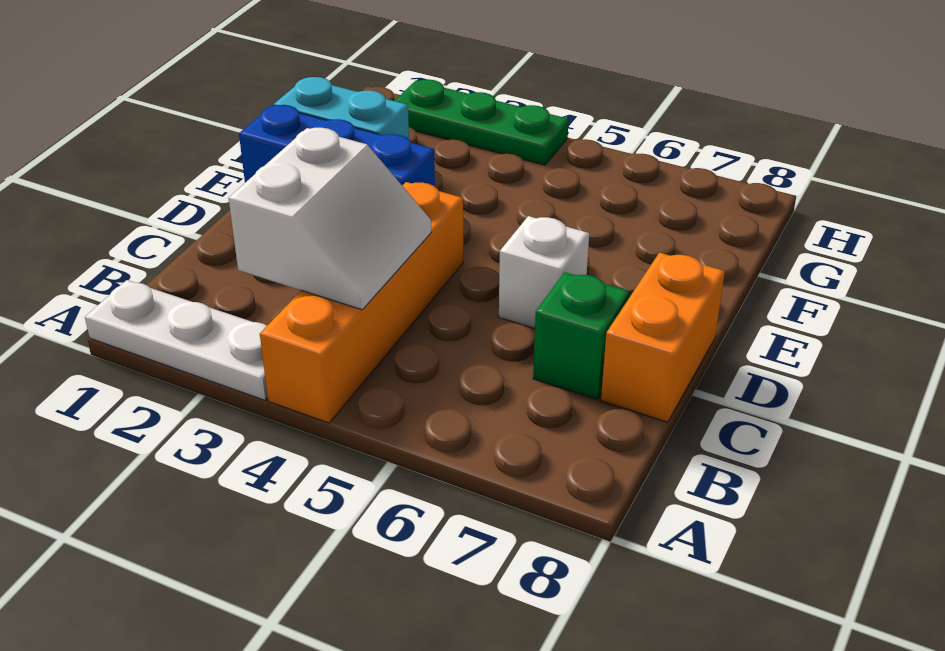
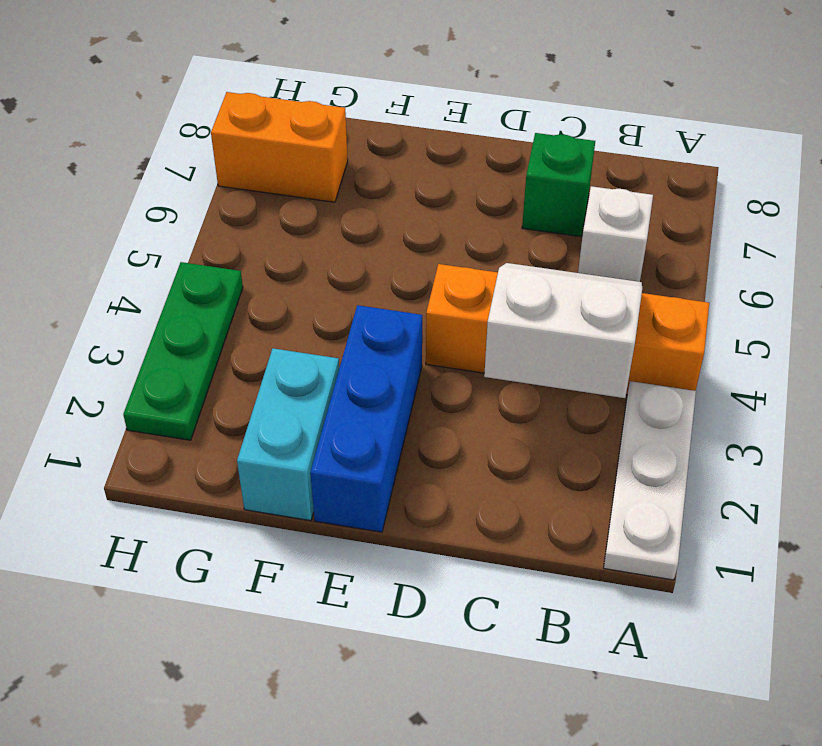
orange 1x2 brick [601,253,725,422] -> orange 1x2 brick moved to [211,92,348,202]
white 1x1 brick [499,216,589,328] -> white 1x1 brick moved to [578,186,653,282]

